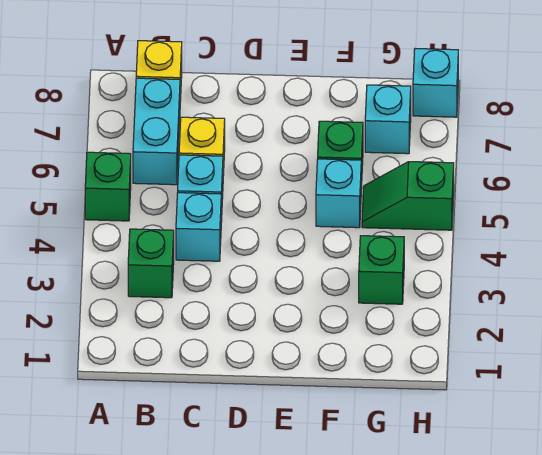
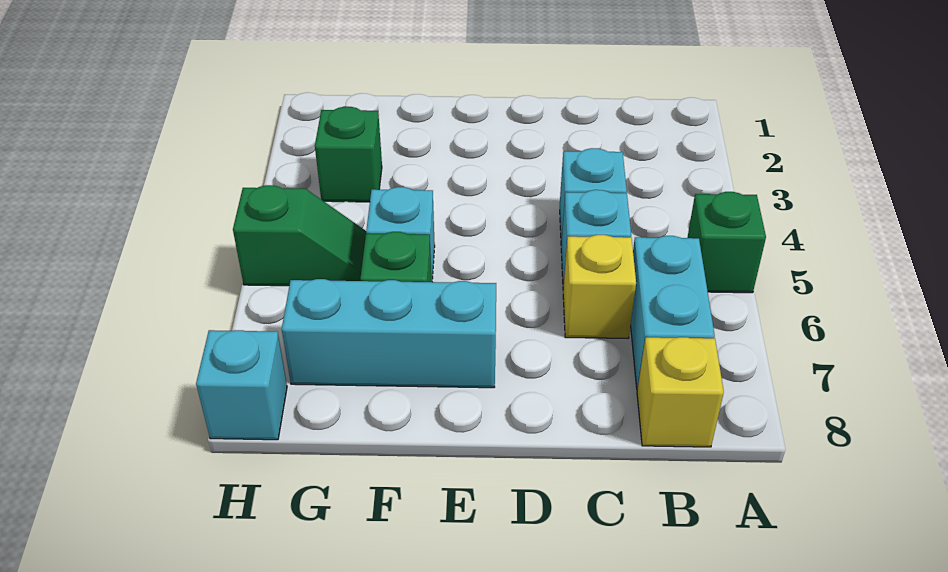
green 1x1 brick [128,229,174,298] -> none
cyan 1x1 brick [365,85,411,154] -> cyan 1x3 brick [282,279,496,388]

